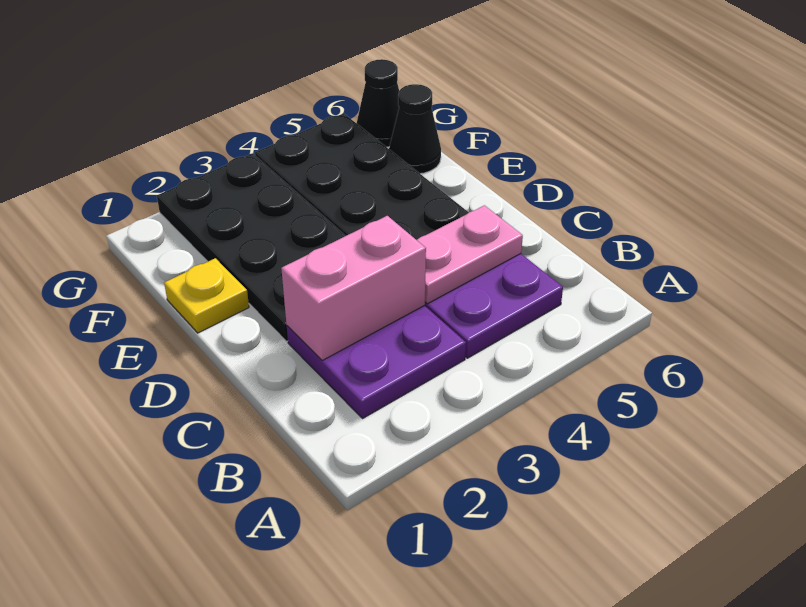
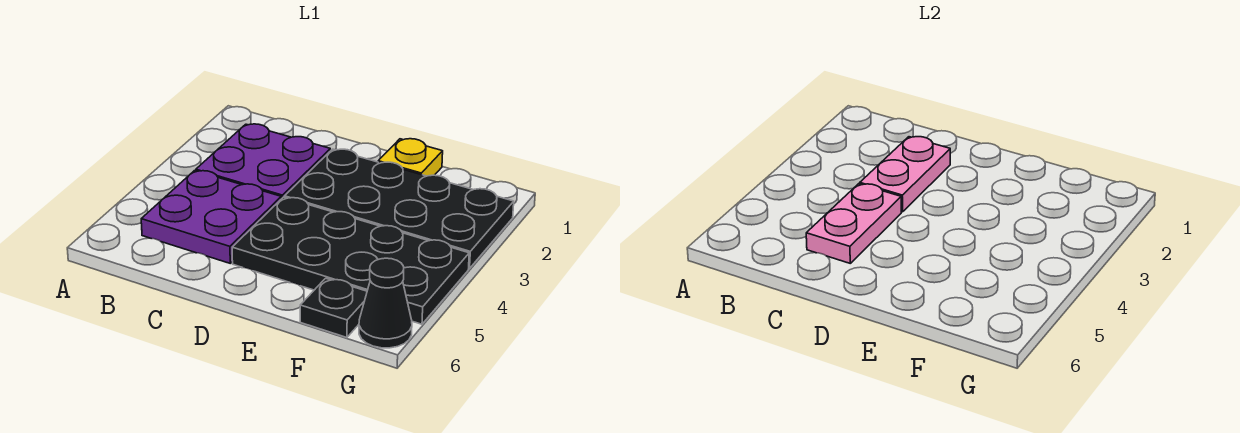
pink 1x2 brick [281,216,426,361] -> pink 1x2 plate [860,137,950,212]
black 1x1 cone [389,84,441,174] -> black 1x1 plate [300,278,367,338]

